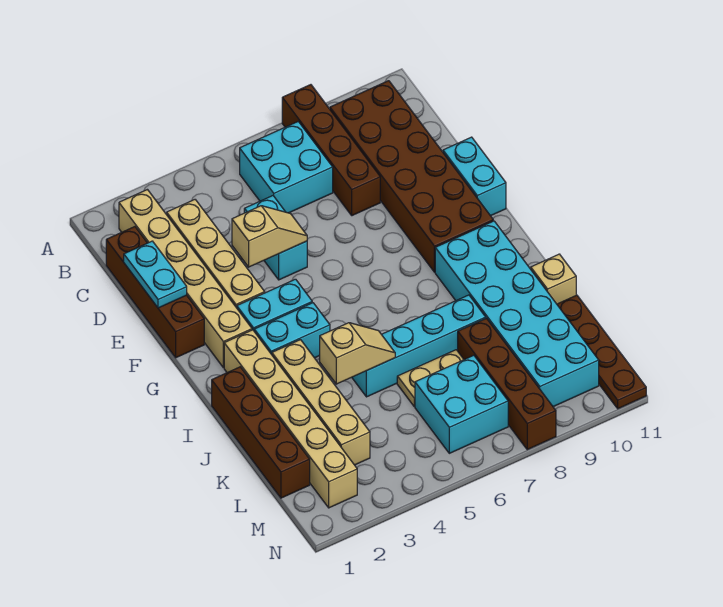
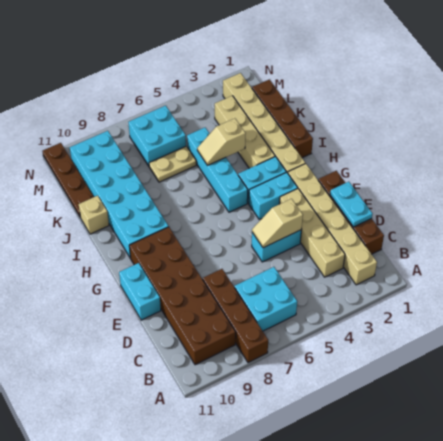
cyan 1x2 brick [244,196,307,280] -> cyan 1x2 brick turned to [252,230,301,262]
cyan 1x4 brick [352,295,486,397] -> cyan 1x4 brick turned to [187,128,248,212]
brown 1x4 brick [458,318,556,450] -> none

